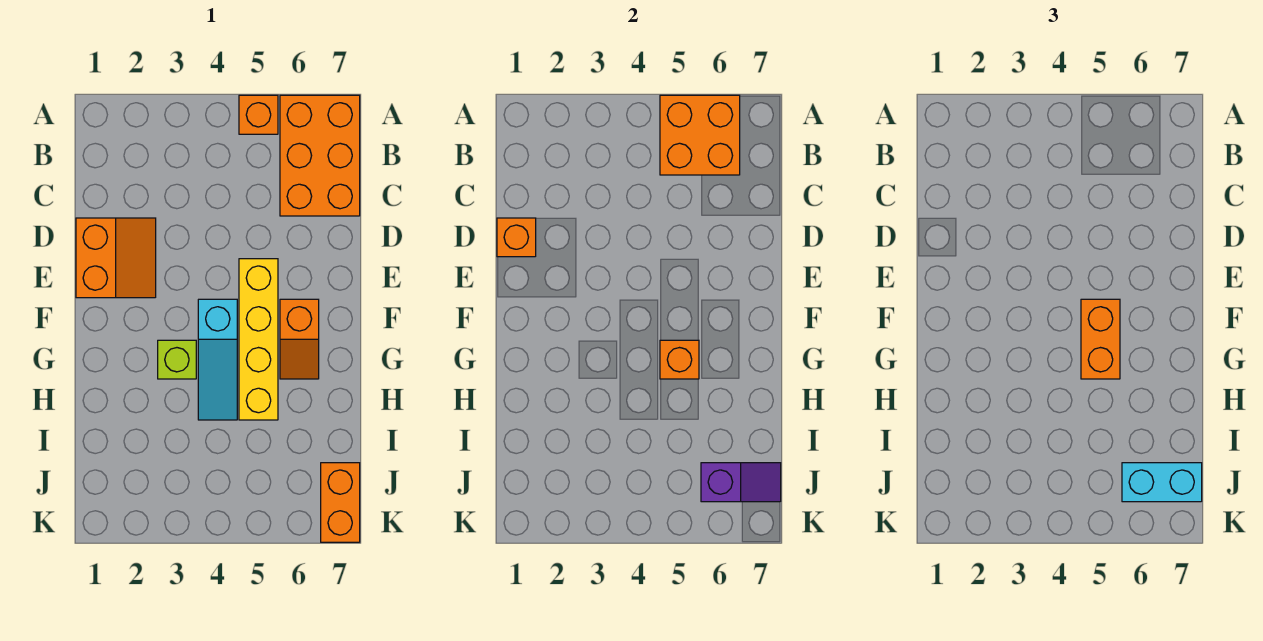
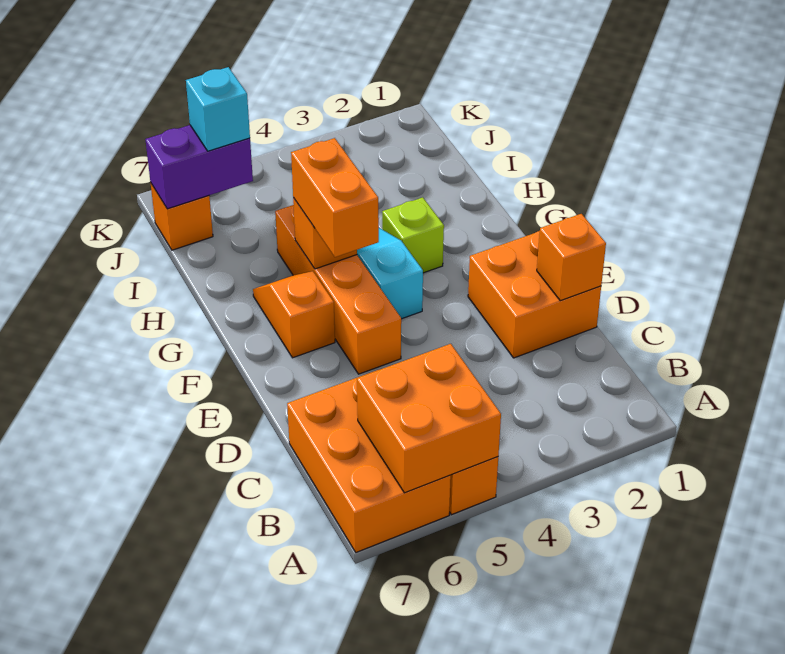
orange 2x2 slope [76,218,156,298] -> orange 2x2 brick [468,231,601,358]
yellow 1x4 brick [239,259,278,420] -> orange 1x4 brick [275,205,401,374]
purple 1x2 slope [701,463,781,502] -> purple 1x2 brick [145,125,253,209]
cyan 1x2 brick [1122,463,1202,502] -> cyan 1x1 brick [186,67,250,151]
orange 1x2 brick [321,463,360,542] -> orange 1x1 brick [150,182,213,250]

